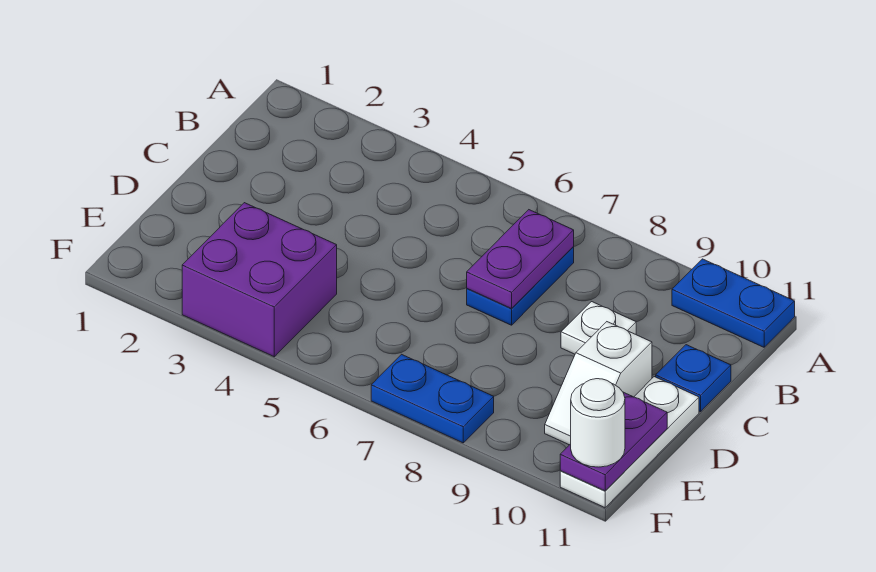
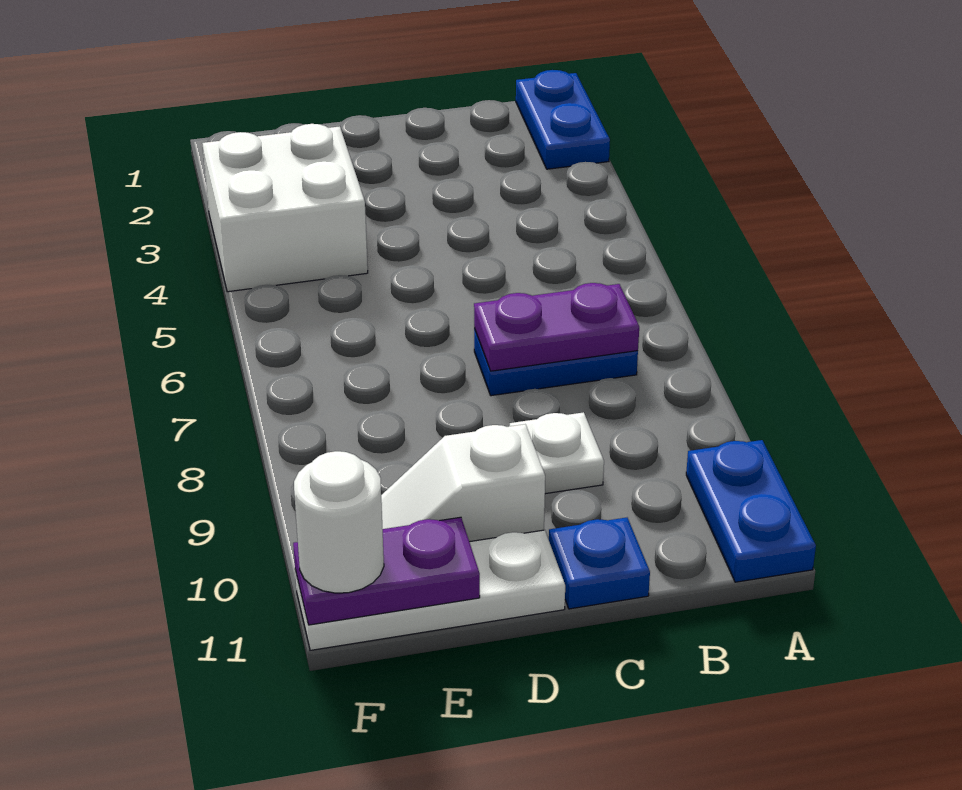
purple 2x2 brick [182,203,337,357] -> white 2x2 brick [203,124,368,292]
blue 1x2 plate [371,354,494,443] -> blue 1x2 plate moved to [516,70,610,169]

